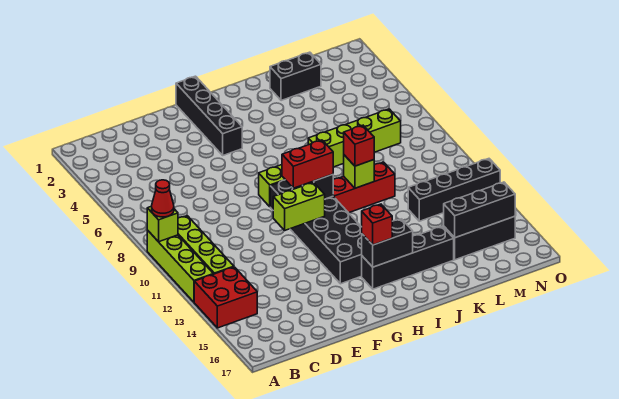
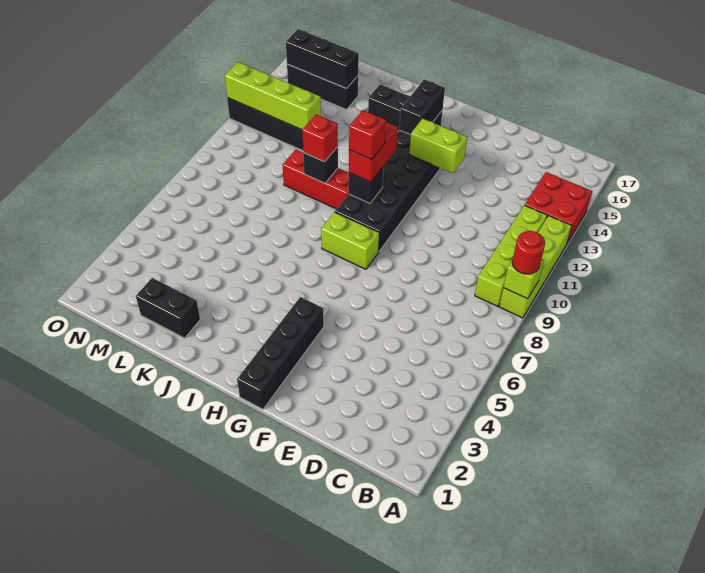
red 1x1 cone [152,180,174,217] -> red 1x1 round brick [512,231,545,274]
lime 1x2 brick [273,182,325,230] -> lime 1x2 brick moved to [409,118,467,173]
red 1x2 brick [282,140,333,188] -> red 1x2 brick turned to [349,122,398,182]
black 1x4 brick [362,226,454,289] -> black 1x3 brick [368,84,443,131]
black 1x2 brick [362,219,413,267] -> black 1x2 brick turned to [399,79,445,135]
red 1x1 brick [362,204,392,245] -> red 1x1 brick moved to [349,110,386,159]
lime 1x4 brick [308,109,401,167] -> lime 1x4 brick moved to [225,62,321,130]
lime 1x1 brick [344,155,374,188] -> black 1x1 brick [303,147,338,183]

